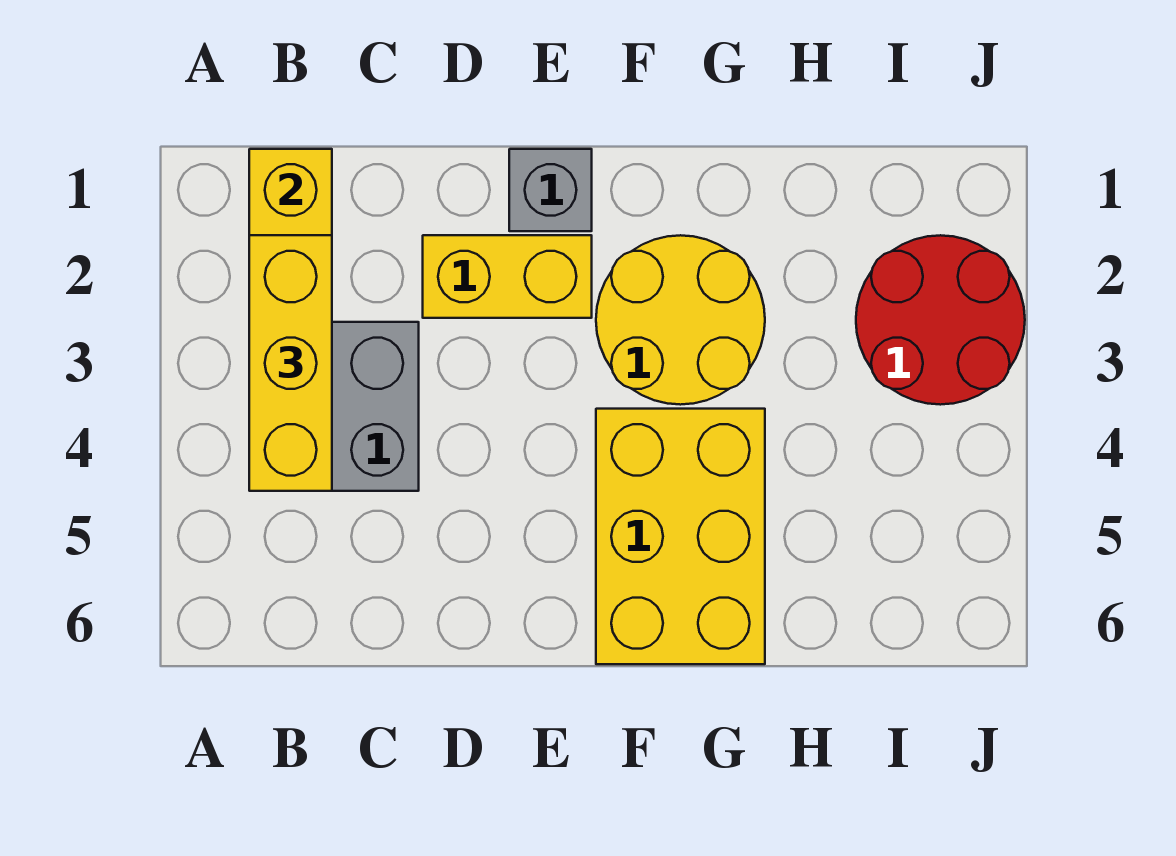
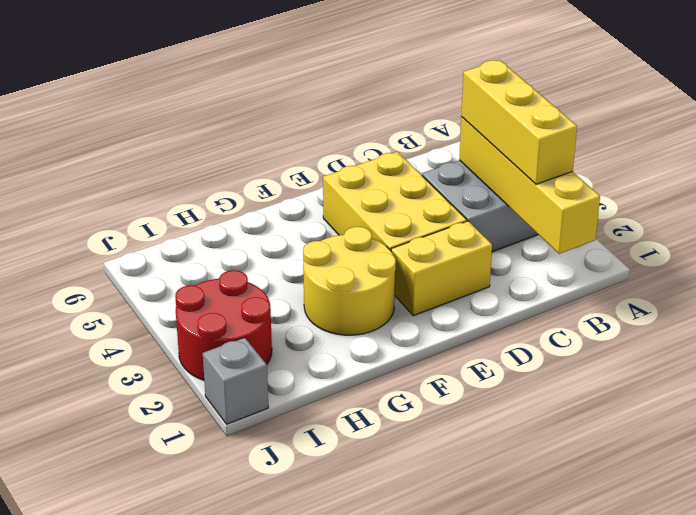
grey 1x1 brick [509,149,592,231] -> grey 1x1 brick moved to [203,337,268,424]
yellow 2x3 brick [596,409,765,664] -> yellow 2x3 brick moved to [323,152,467,251]

